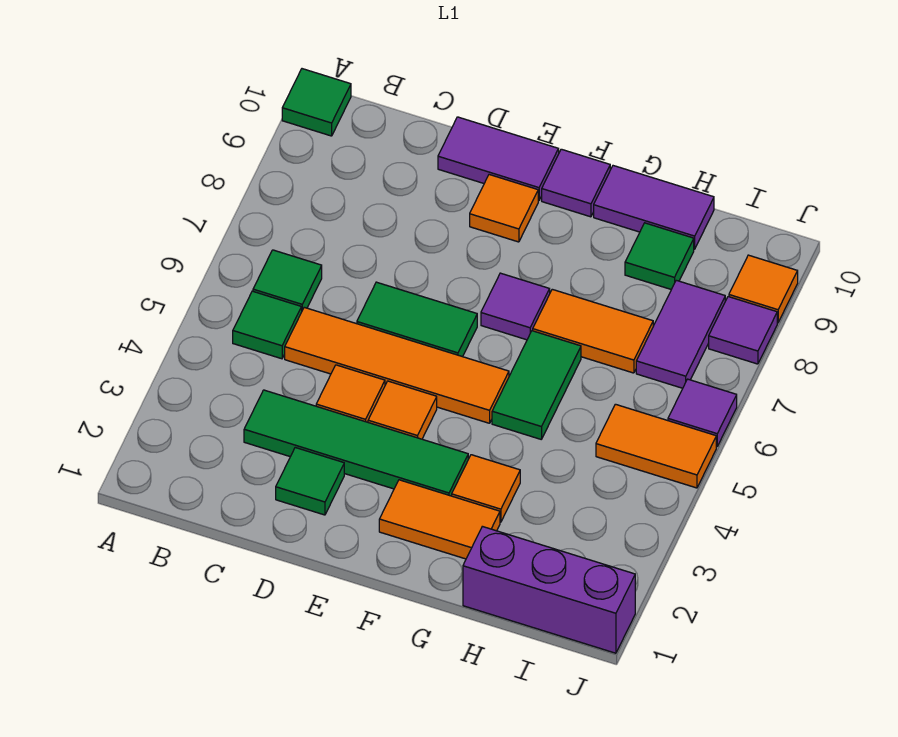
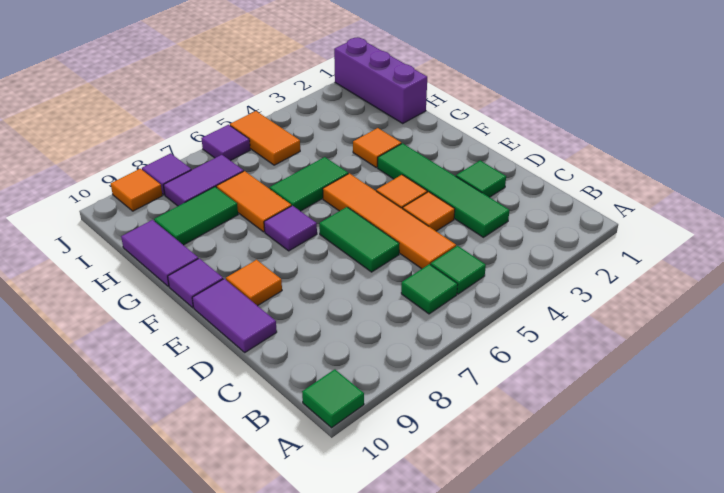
orange 1x2 tile [379,480,500,559] -> none
green 1x1 tile [625,223,694,290] -> green 1x2 tile [154,187,238,245]

